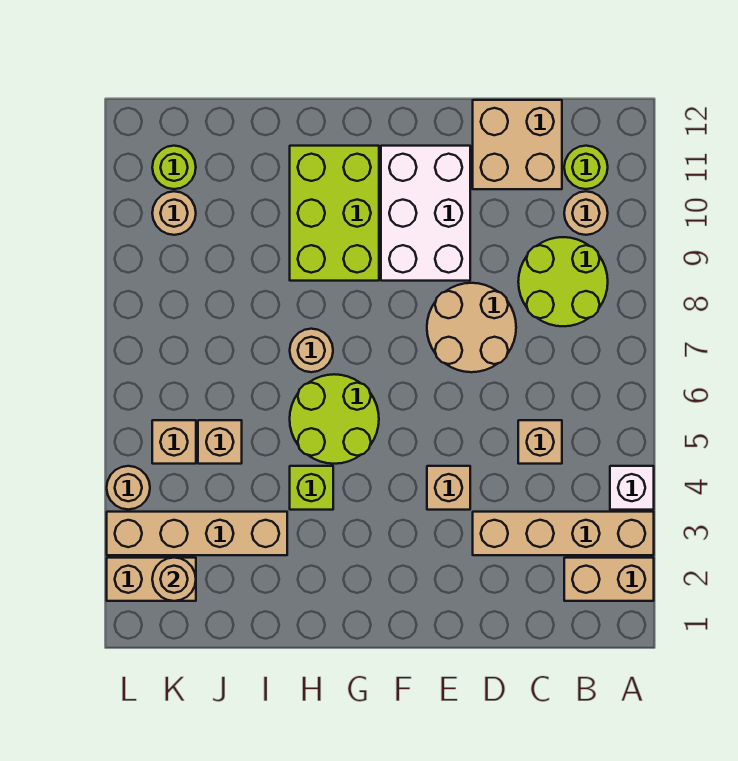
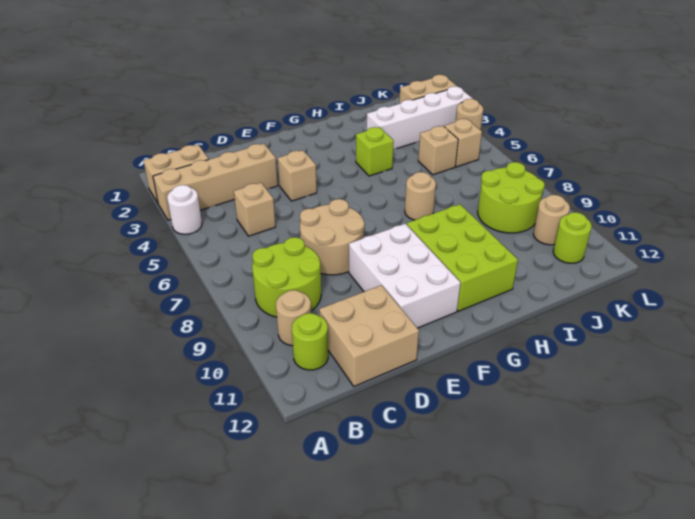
white 1x1 brick [610,466,654,510] -> white 1x1 round brick [167,185,202,234]
lime 2x2 round brick [290,374,379,464] -> lime 2x2 round brick moved to [478,162,545,233]
tan 1x4 brick [107,512,287,555] -> white 1x4 brick [367,86,473,149]
tan 1x1 round brick [152,558,196,601] -> none

